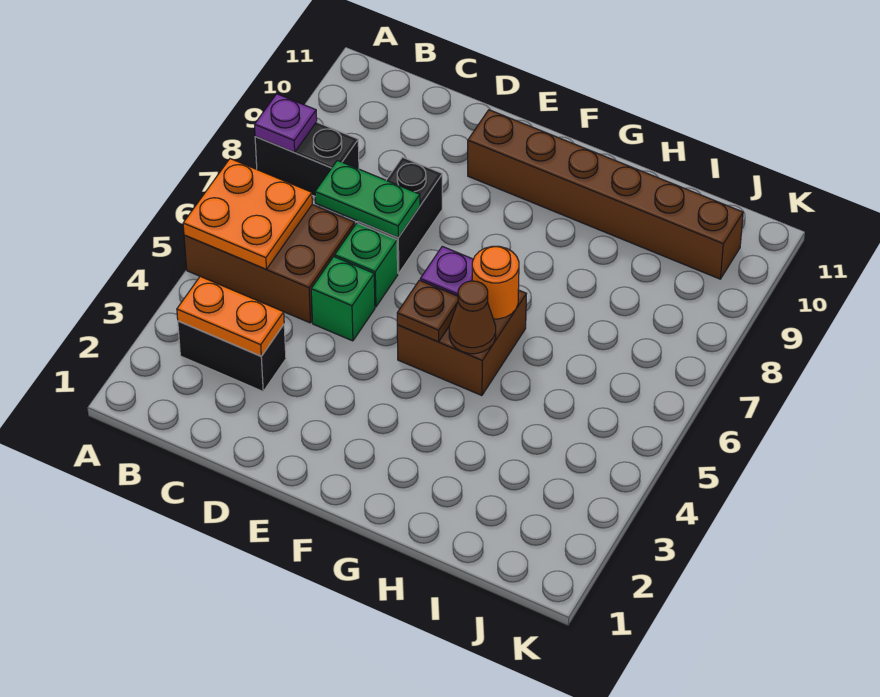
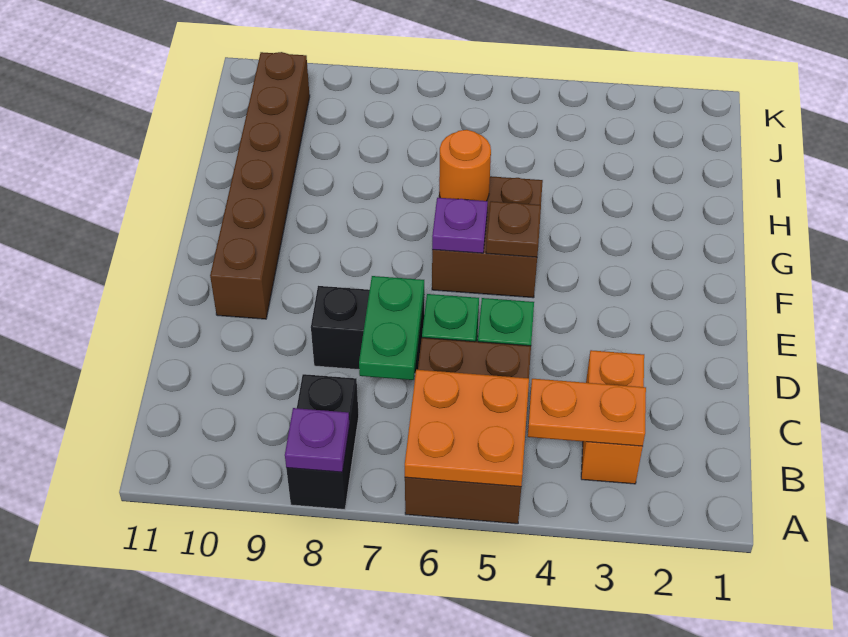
black 1x2 brick [178,321,286,391] -> orange 1x2 brick [581,350,644,484]
orange 1x2 plate [177,276,284,356] -> orange 1x2 plate turned to [528,379,646,446]
brown 1x1 cone [449,281,496,354] -> none

